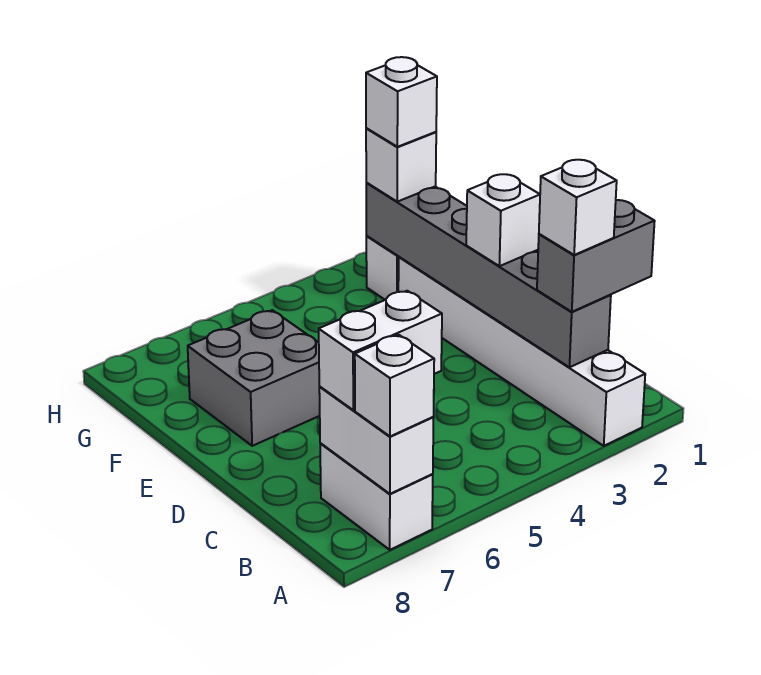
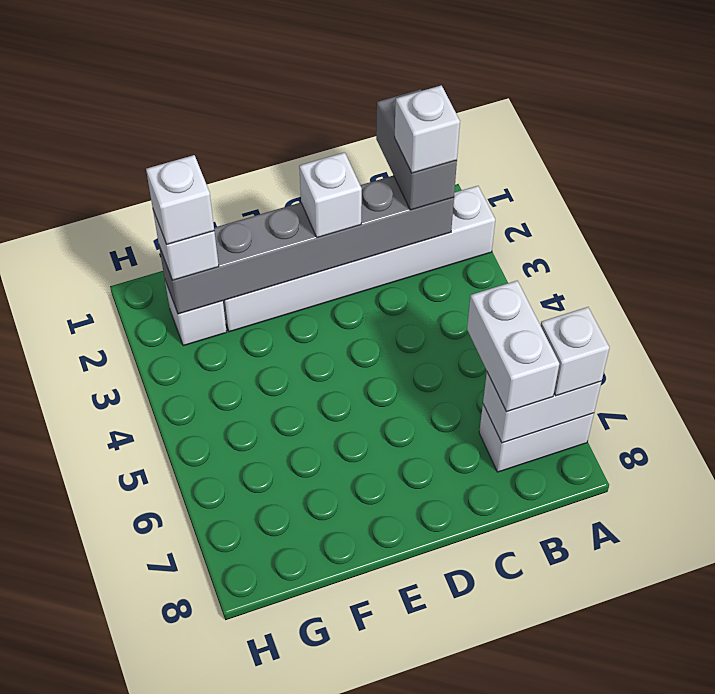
grey 2x2 brick [188,310,320,446] -> none

